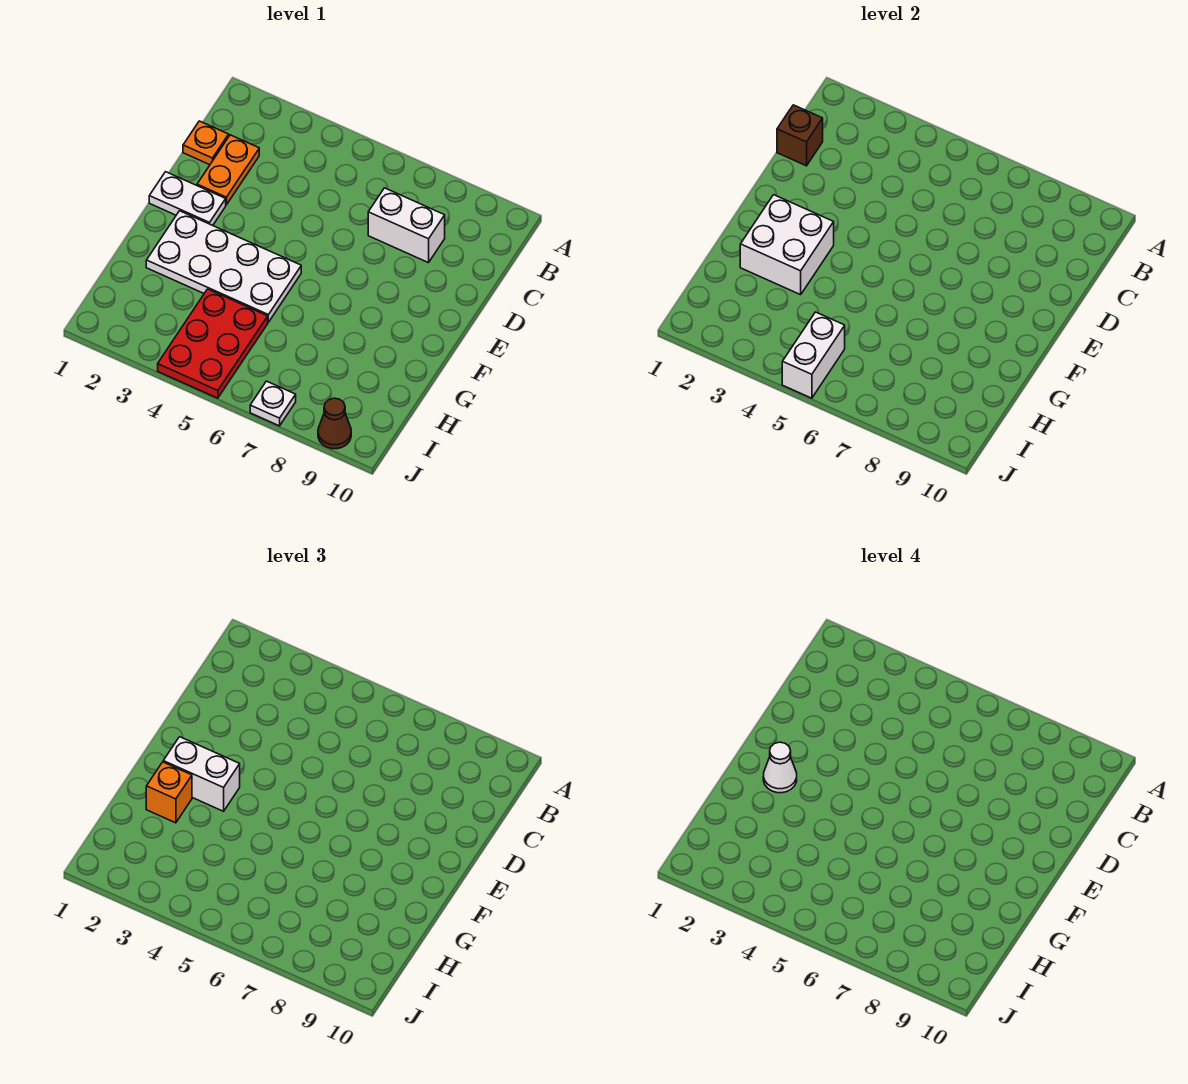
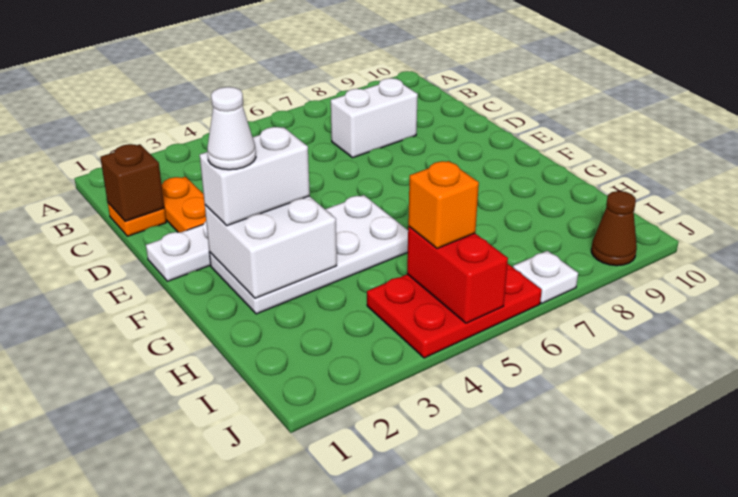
orange 1x1 brick [146,762,192,823] -> orange 1x1 brick moved to [408,161,479,249]
red 2x3 plate [158,289,268,398] -> red 2x3 plate turned to [367,264,542,358]
white 1x2 brick [782,312,845,398] -> red 1x2 brick [407,226,508,323]

